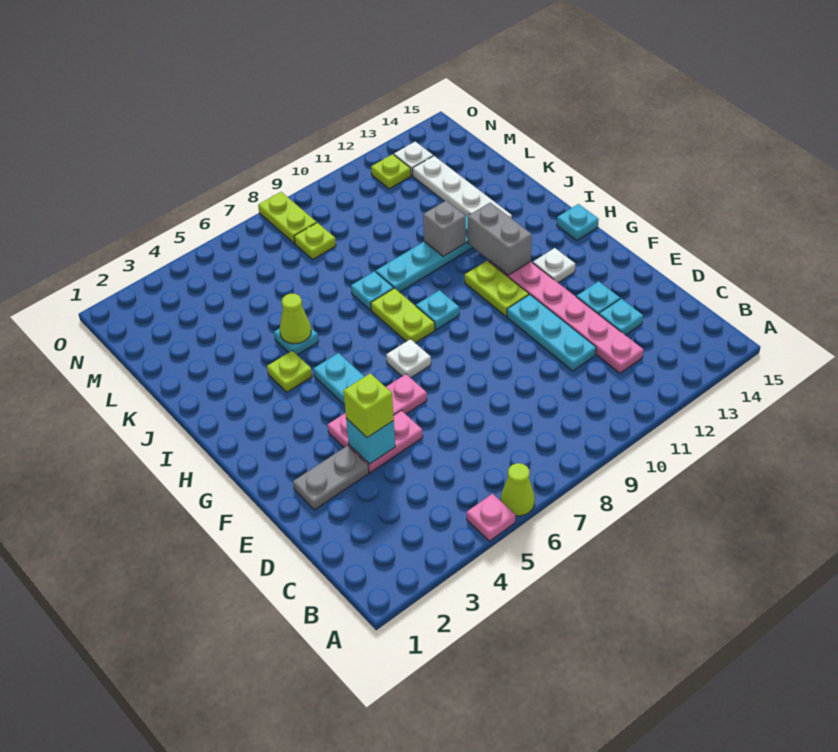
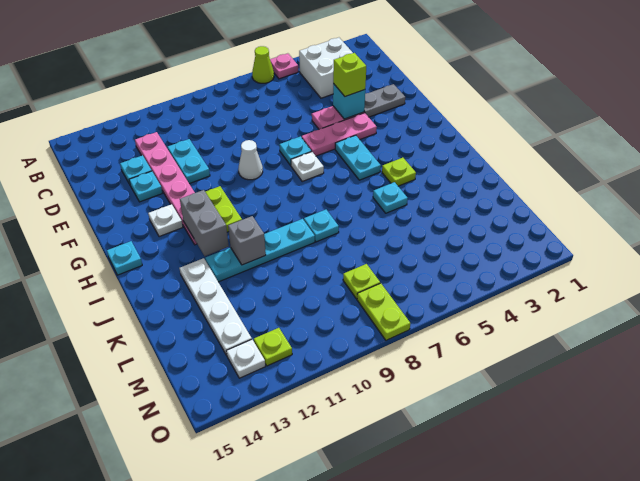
none -> white 2x2 brick [299,38,353,98]
cyan 1x3 plate [507,295,596,371] -> cyan 1x2 plate [168,139,210,184]
none -> white 1x1 cone [238,140,263,180]
lime 1x2 plate [371,288,435,343] -> none
cyan 1x1 plate [416,290,459,330] -> cyan 1x1 plate moved to [279,136,312,165]
lime 1x1 cone [280,294,311,344] -> none

